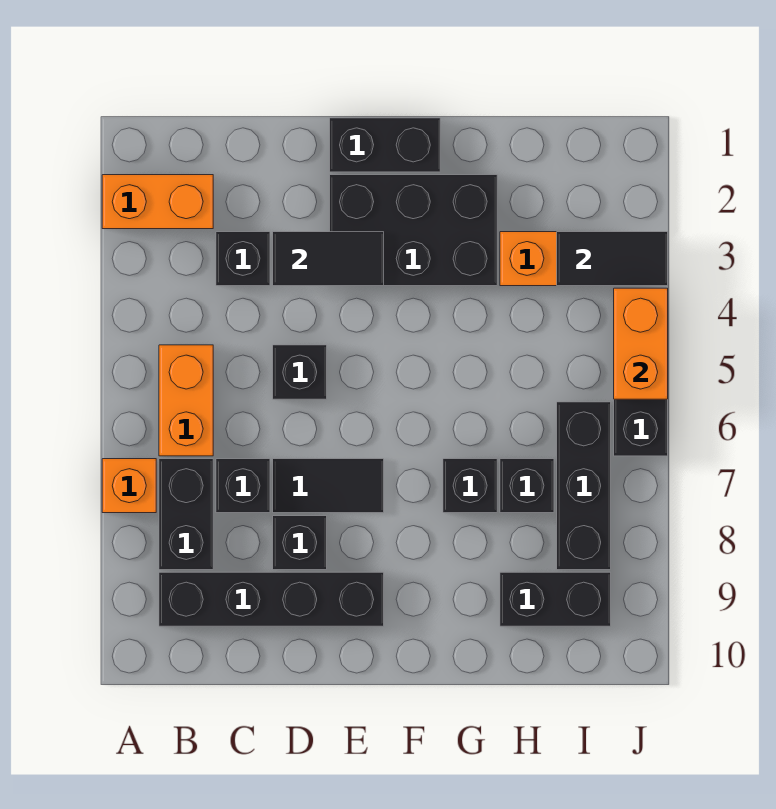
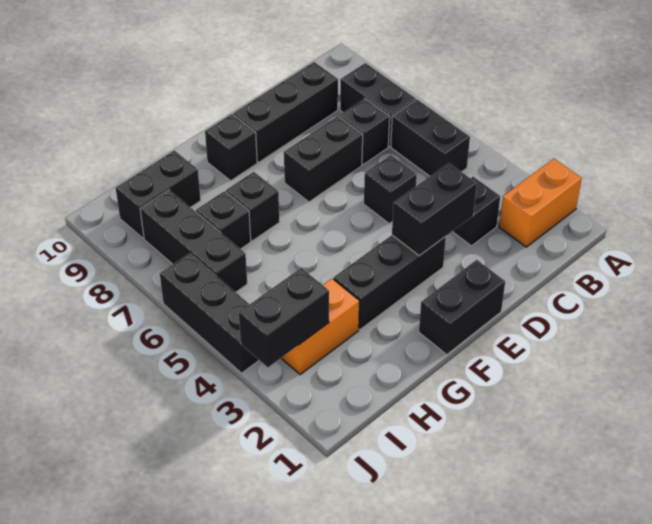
orange 1x1 brick [102,459,156,513] -> none
orange 1x2 brick [159,345,213,456] -> black 1x2 brick [391,100,470,176]
black 1x4 brick [159,572,384,626] -> black 1x3 brick [233,62,338,162]
black 1x2 tile [273,232,384,286] -> black 1x2 brick [392,163,477,256]
black 1x2 tile [273,459,384,513] -> black 1x2 brick [284,116,363,202]
black 1x1 brick [273,516,327,570] -> black 1x1 brick moved to [205,114,257,181]
black 2x3 brick [330,175,497,286] -> black 1x3 brick [334,235,446,330]
black 1x2 tile [557,232,668,286] -> black 1x2 brick [239,268,329,367]
orange 1x2 brick [614,288,668,399] -> none

